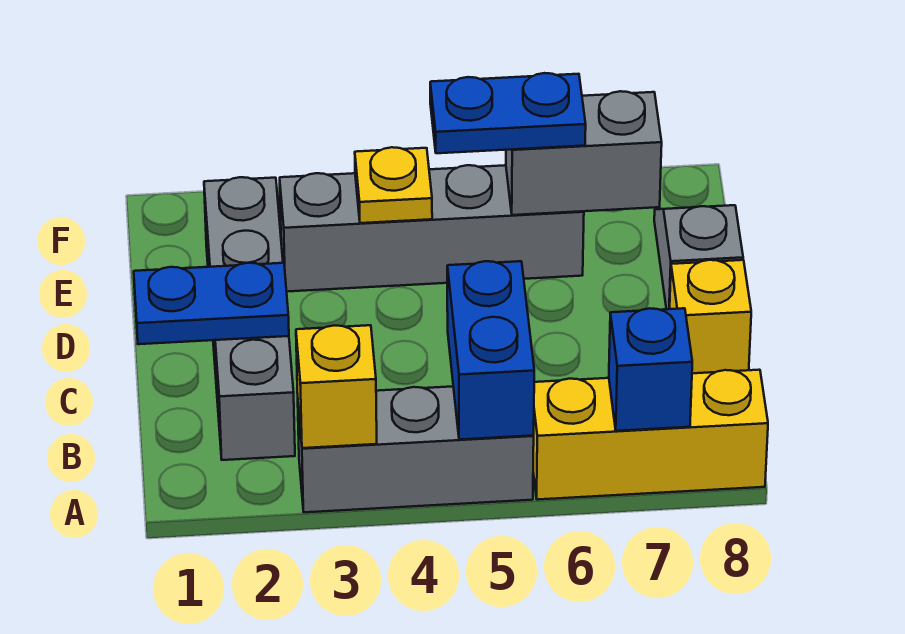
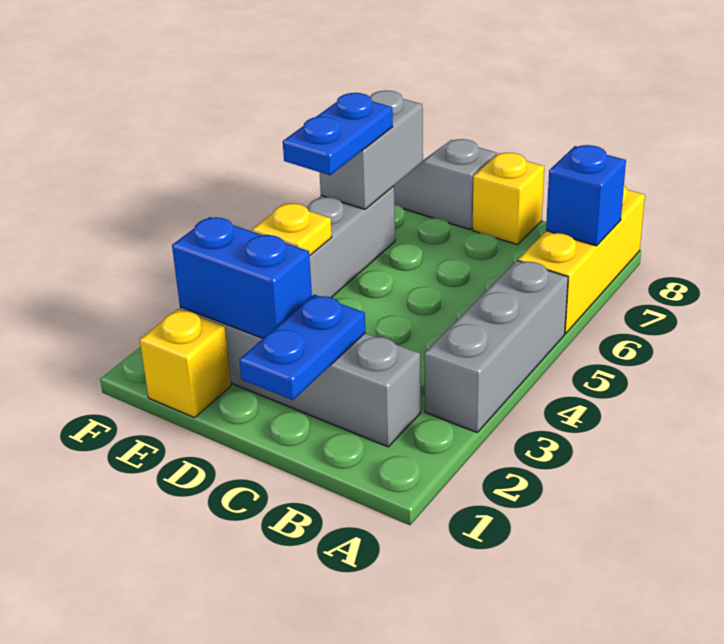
yellow 1x1 brick [296,325,377,448] -> yellow 1x1 brick moved to [140,309,231,418]
blue 1x2 brick [447,261,534,440] -> blue 1x2 brick moved to [172,217,312,338]

